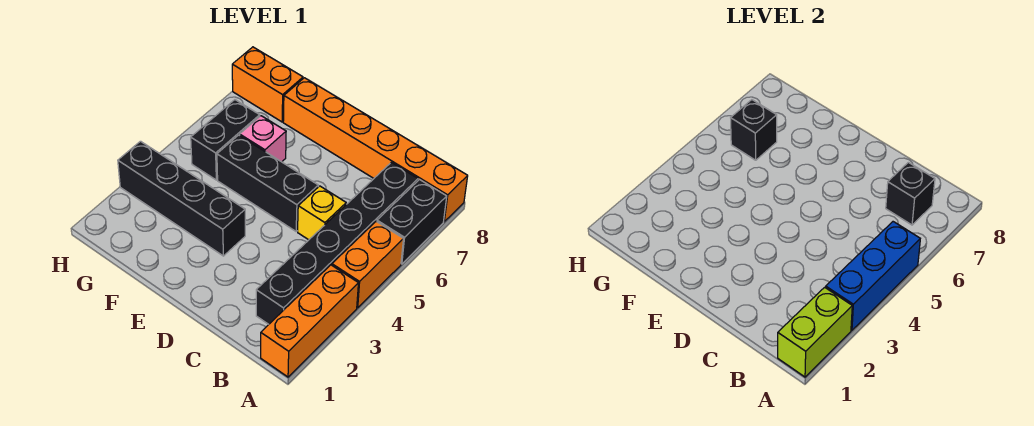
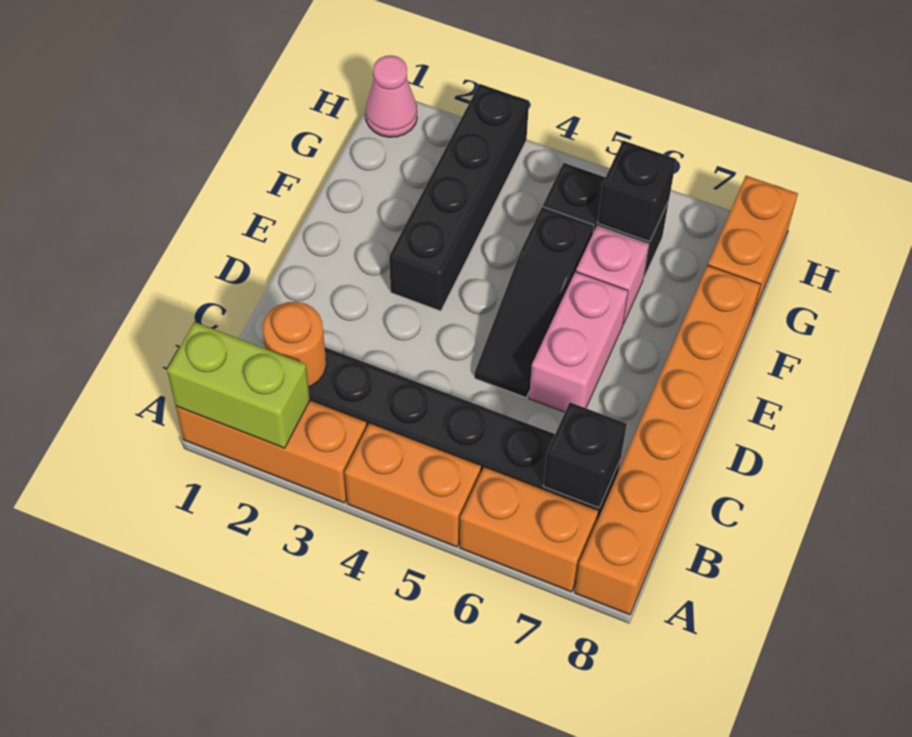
blue 1x3 brick [826,222,920,330] -> none
black 1x2 brick [377,180,447,264] -> orange 1x2 brick [460,467,598,592]
none -> orange 1x1 round brick [263,302,326,387]
yellow 1x1 brick [298,186,346,240] -> none
black 1x3 brick [217,135,318,231] -> black 1x3 slope [474,207,594,398]
none -> pink 1x2 brick [529,272,628,412]
none -> pink 1x1 cone [365,55,417,137]

